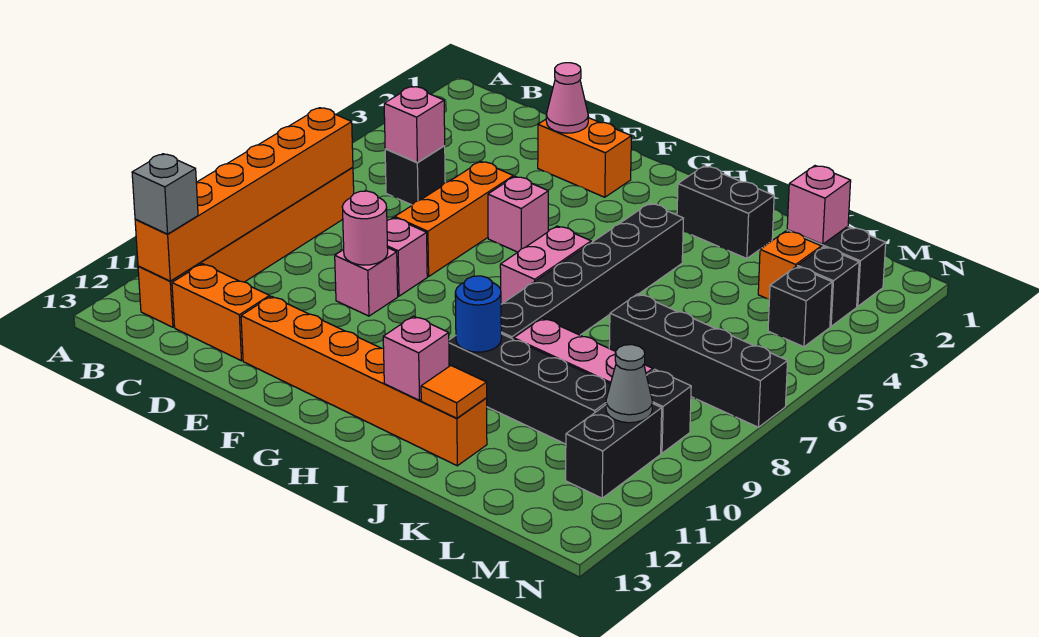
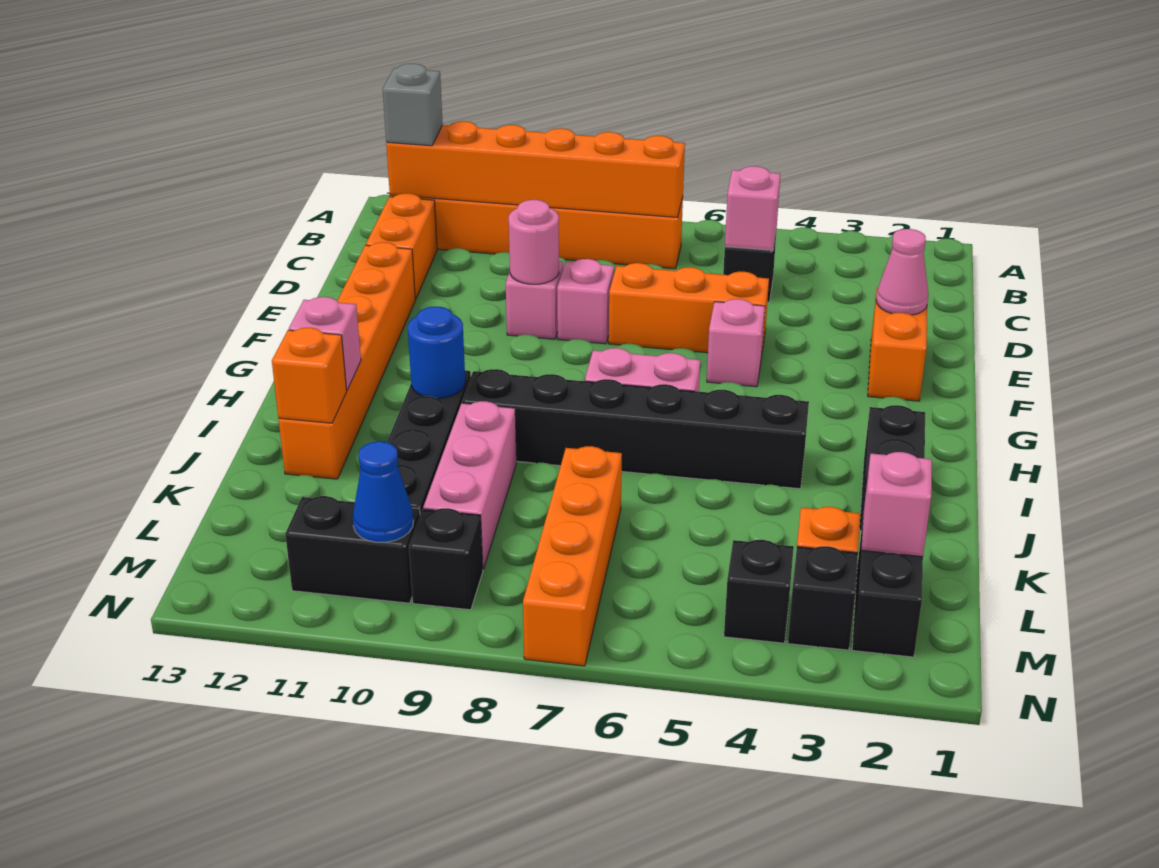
orange 1x1 tile [421,366,487,418] -> orange 1x1 brick [272,328,347,423]
black 1x4 brick [609,294,788,427] -> orange 1x4 brick [523,446,622,666]
grey 1x1 cone [606,345,653,423] -> blue 1x1 cone [353,442,413,542]

